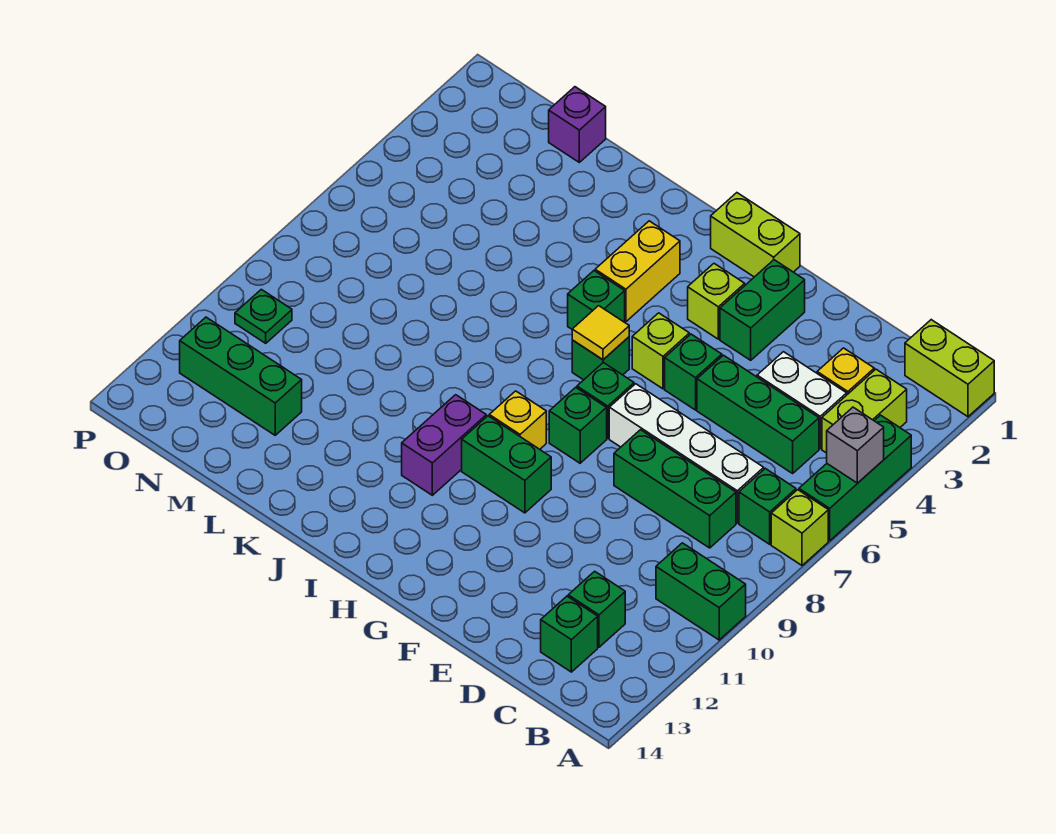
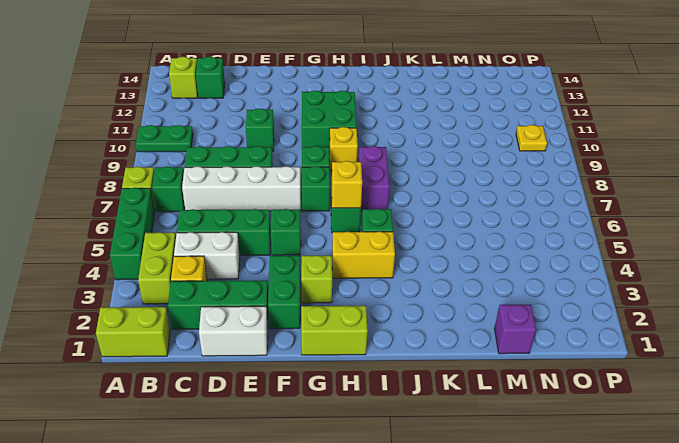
grey 1x1 brick [827,407,884,483] -> none
green 1x2 brick [656,543,746,640] -> green 1x2 plate [136,125,193,152]
green 1x1 brick [568,571,625,647] -> green 1x1 brick moved to [246,108,274,151]
none -> white 1x2 brick [199,306,268,356]
lime 1x1 brick [632,313,689,389] -> lime 1x1 brick moved to [169,57,198,98]
green 1x2 brick [462,416,551,513] -> green 2x2 brick [302,91,357,151]
yellow 1x1 tile [572,306,629,360] -> yellow 1x1 brick [332,161,362,208]
yellow 1x2 brick [595,221,680,322] -> yellow 1x2 brick turned to [332,231,395,278]
purple 1x2 brick [402,395,486,495] -> purple 1x2 brick moved to [358,146,389,211]
green 1x3 brick [180,317,302,435] -> green 1x3 brick moved to [168,281,268,329]
green 1x1 plate [235,289,292,343] -> yellow 1x1 plate [516,125,547,151]

